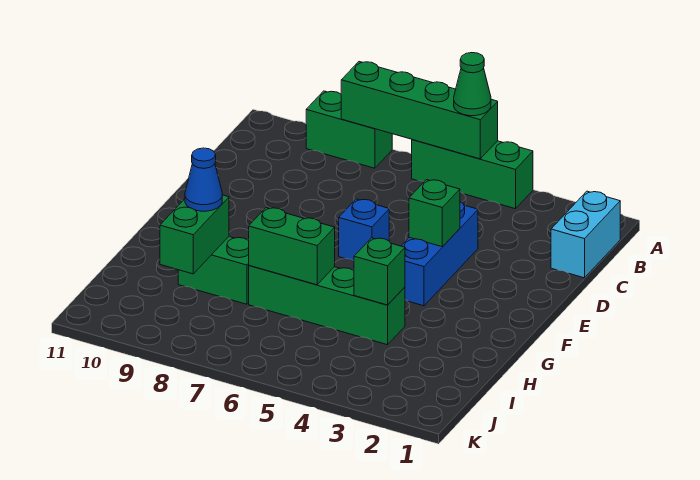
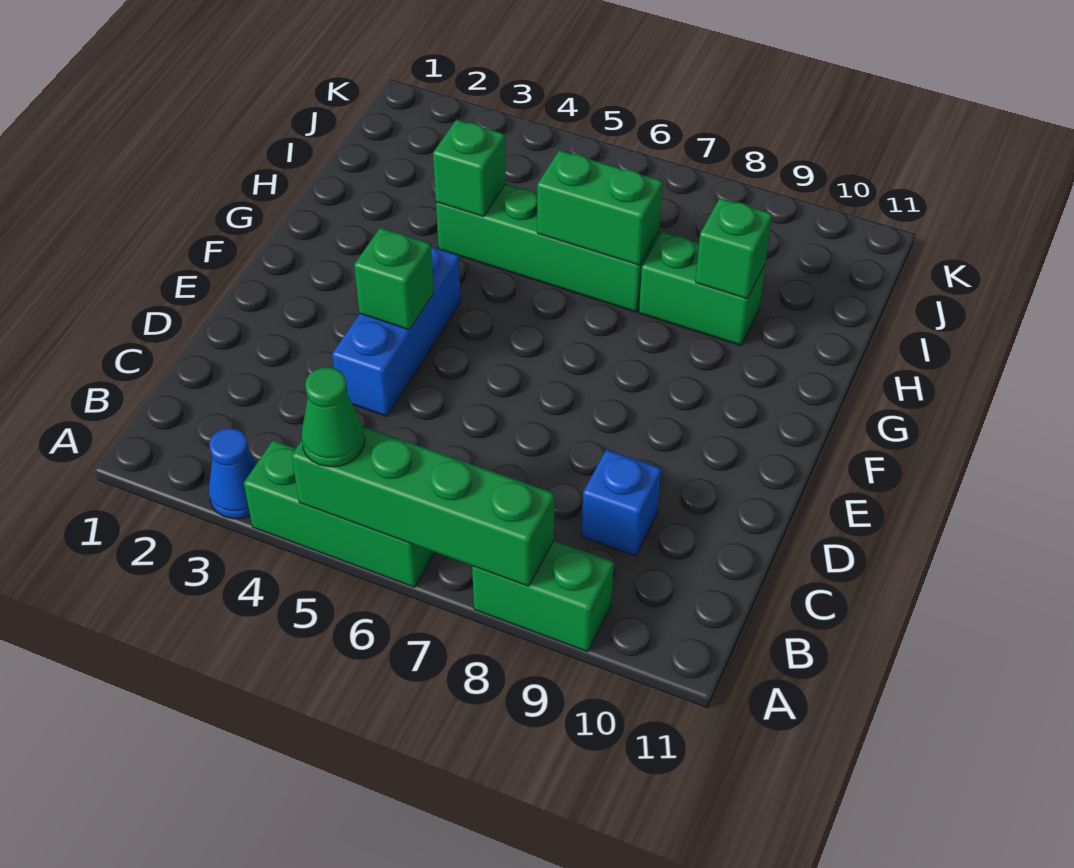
cyan 1x2 brick [551,191,620,278] -> none
blue 1x1 brick [339,199,389,260] -> blue 1x1 brick moved to [582,450,661,556]
green 1x2 brick [160,195,229,274] -> green 1x1 brick [696,198,772,299]
blue 1x1 cone [185,148,222,211] -> blue 1x1 cone moved to [209,428,256,519]

